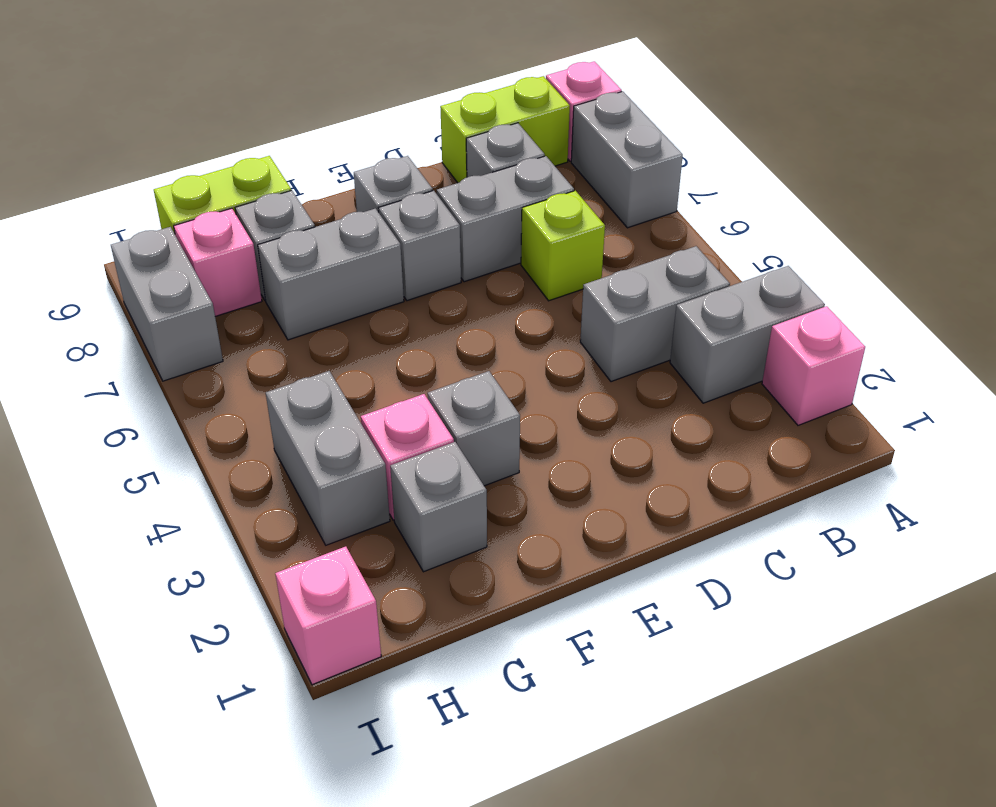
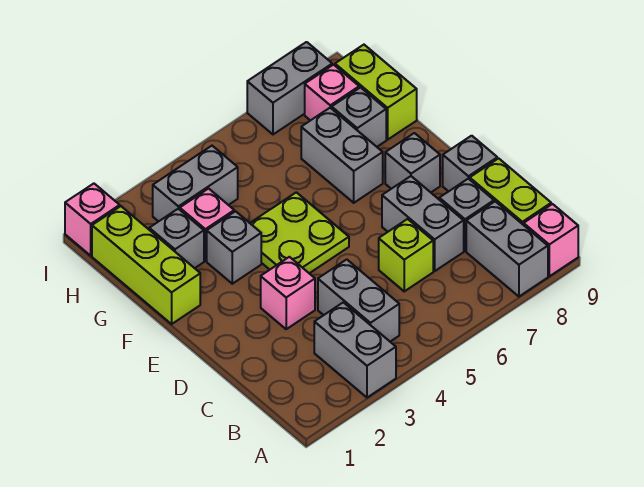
pink 1x1 brick [762,306,865,425] -> pink 1x1 brick moved to [261,257,315,329]
grey 1x2 brick [571,92,683,228] -> grey 1x2 brick turned to [466,201,548,296]
none -> lime 2x2 plate [250,192,349,273]
grey 1x1 brick [379,191,461,301] -> grey 1x1 brick moved to [443,136,497,191]
none -> lime 1x3 brick [92,206,200,324]

